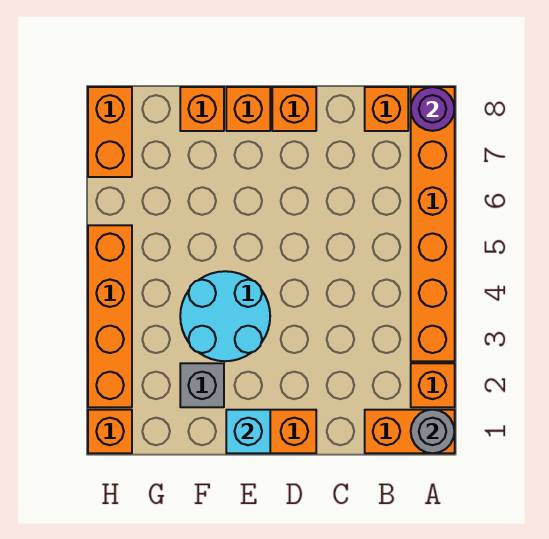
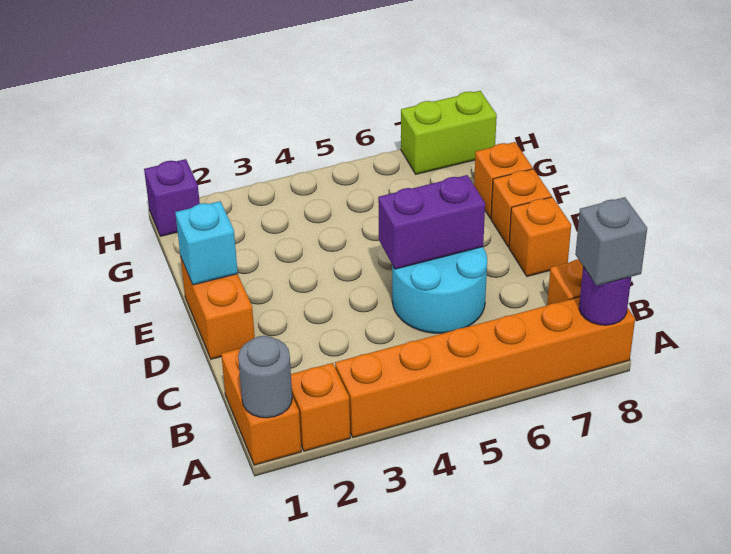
none -> purple 1x2 brick [378,175,485,269]
cyan 2x2 round brick [180,271,270,361] -> cyan 2x2 round brick moved to [392,247,487,334]
grey 1x1 brick [180,363,224,407] -> grey 1x1 brick moved to [575,197,647,286]
orange 1x1 brick [88,410,132,453] -> purple 1x1 brick [144,159,200,236]
orange 1x4 brick [88,225,132,407] -> none
orange 1x2 brick [88,87,132,177] -> lime 1x2 brick [401,91,497,174]

